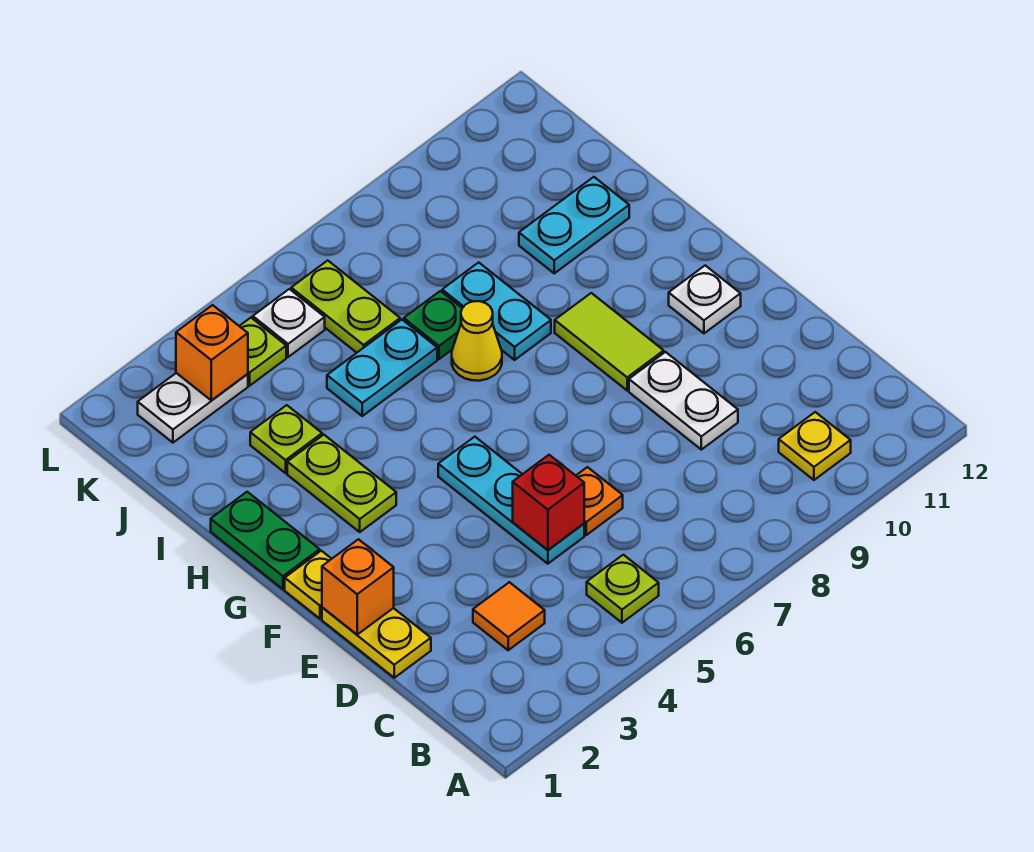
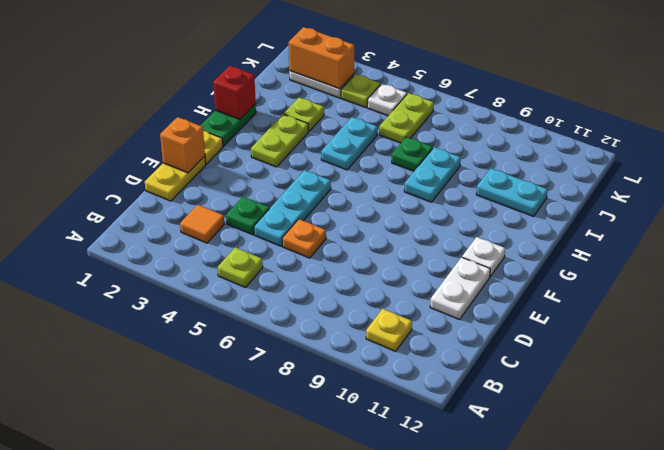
none -> green 1x1 plate [226,197,269,235]
red 1x1 brick [513,455,584,550] -> red 1x1 brick moved to [213,66,256,119]
white 1x2 plate [629,352,738,450] -> white 1x2 plate moved to [430,257,490,320]
lime 1x2 tile [555,293,664,390] -> none
yellow 1x1 cone [452,301,502,381] -> none
cyan 1x2 plate [327,320,437,416] -> cyan 1x2 plate turned to [321,117,377,170]
orange 1x1 brick [176,305,248,401] -> orange 1x2 brick [289,27,354,89]

